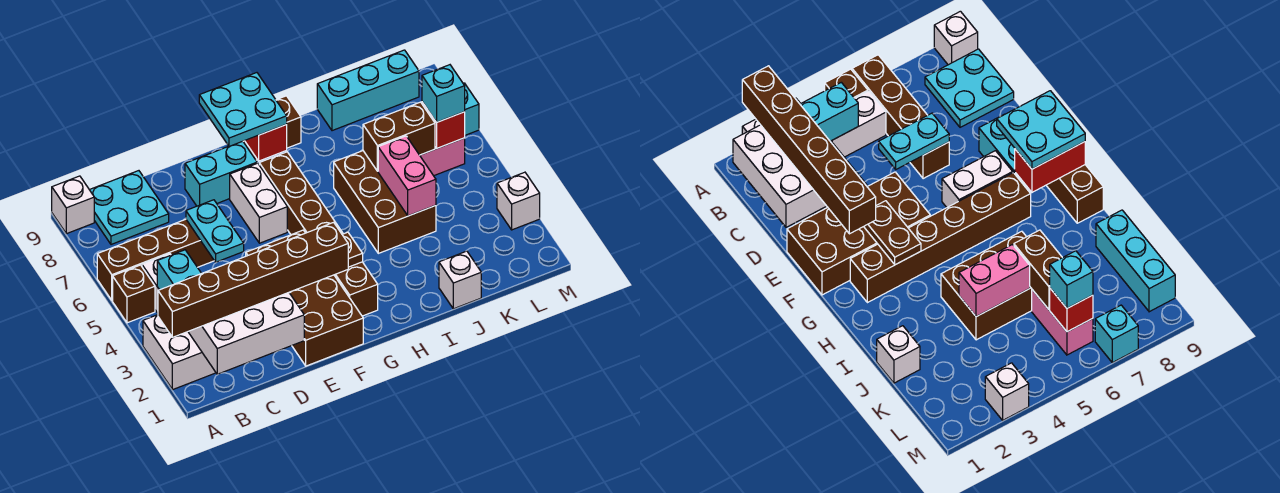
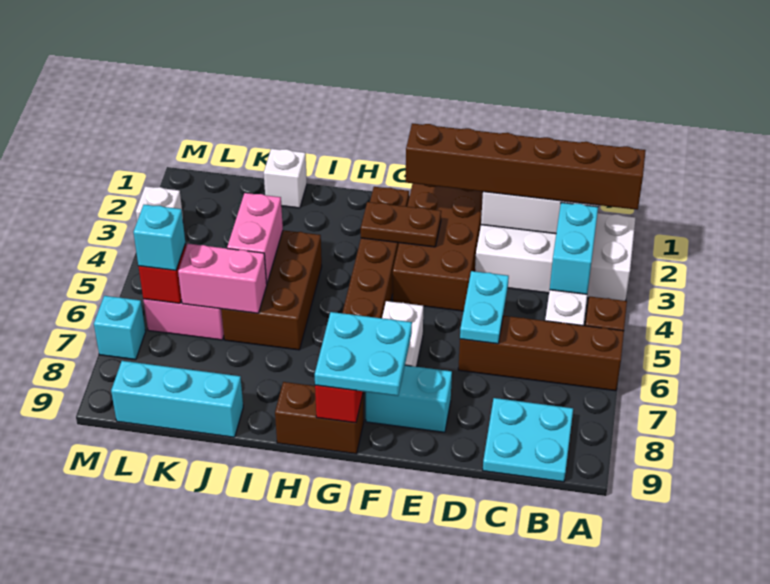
white 1x1 brick [52,176,94,234] -> none
brown 1x2 brick [363,102,435,171] -> pink 1x2 brick [178,244,267,313]

